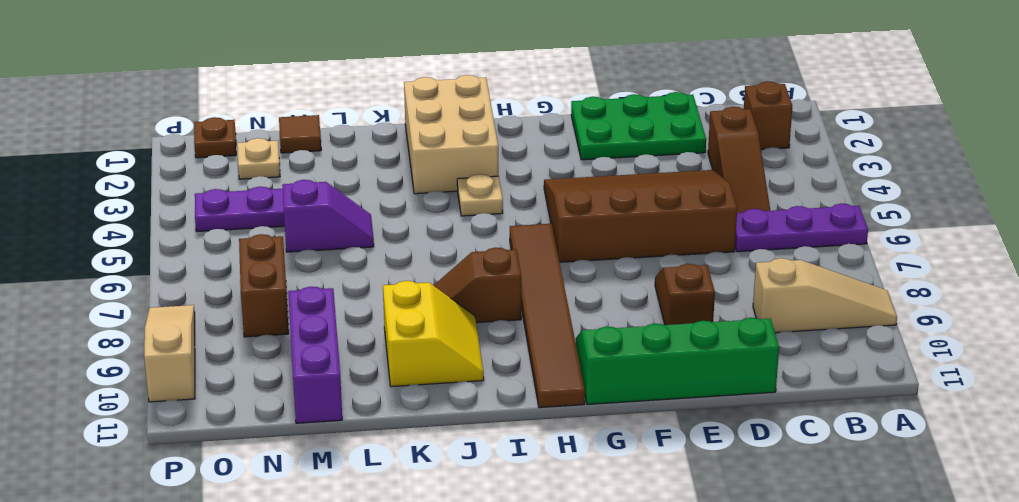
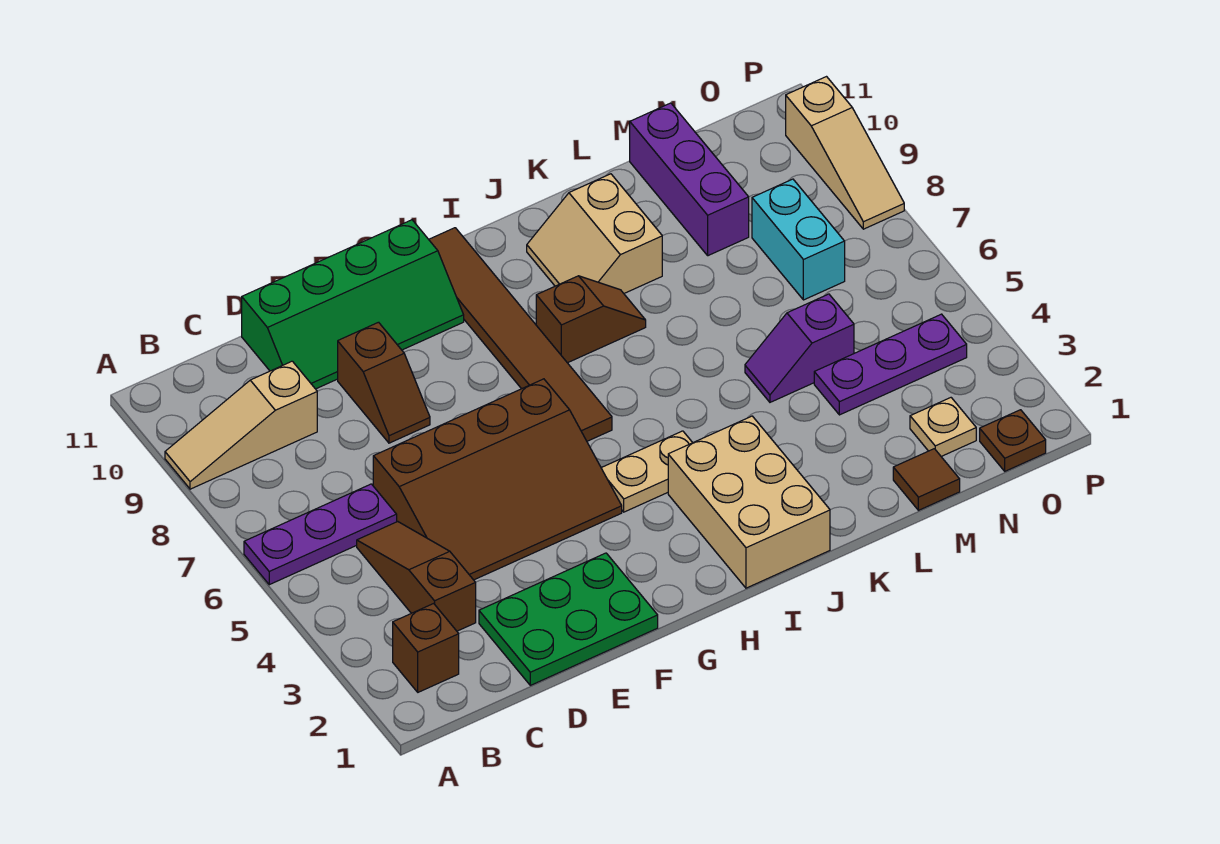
tan 1x1 plate [457,174,503,216] -> tan 1x2 plate [601,431,693,512]
yellow 2x2 slope [383,281,484,387] -> tan 2x2 slope [527,174,662,293]
brown 1x2 brick [239,234,289,337] -> cyan 1x2 brick [752,179,845,300]

